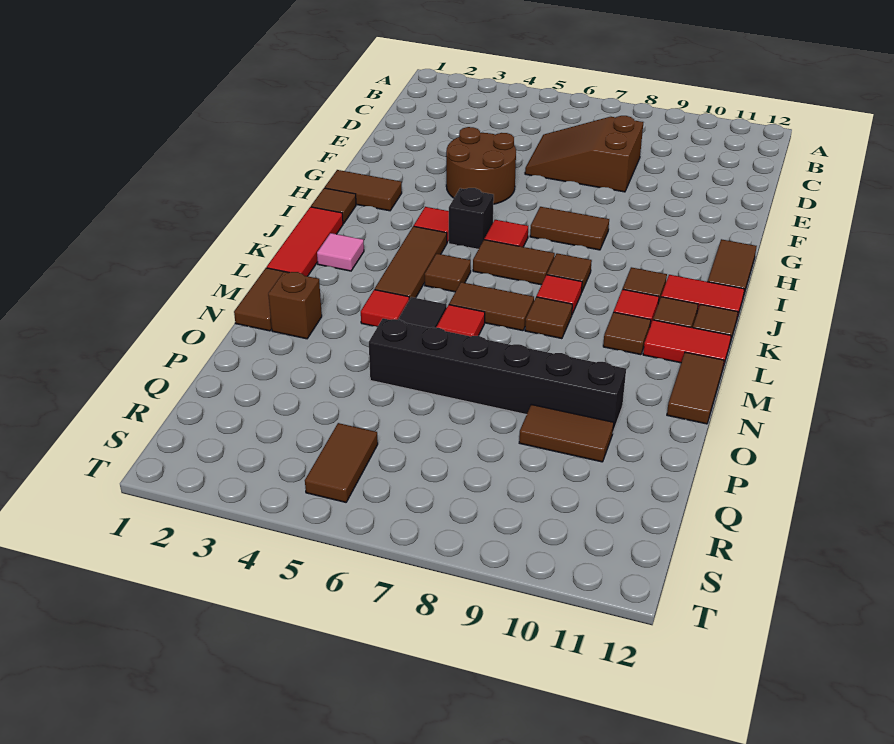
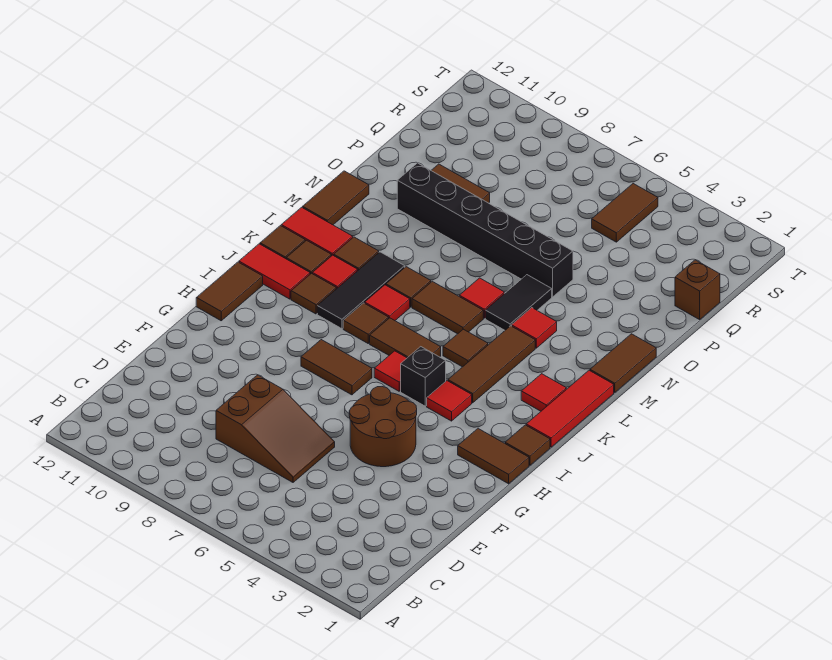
none -> black 1x3 tile [317,252,405,329]
pink 1x1 tile [317,233,364,271] -> red 1x1 tile [521,374,566,411]
brown 1x1 brick [268,272,322,339] -> brown 1x1 brick moved to [675,260,720,320]

